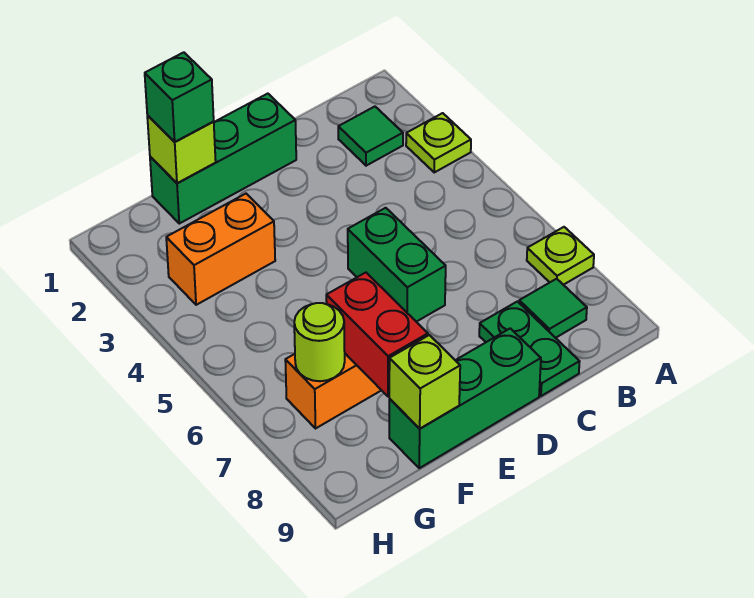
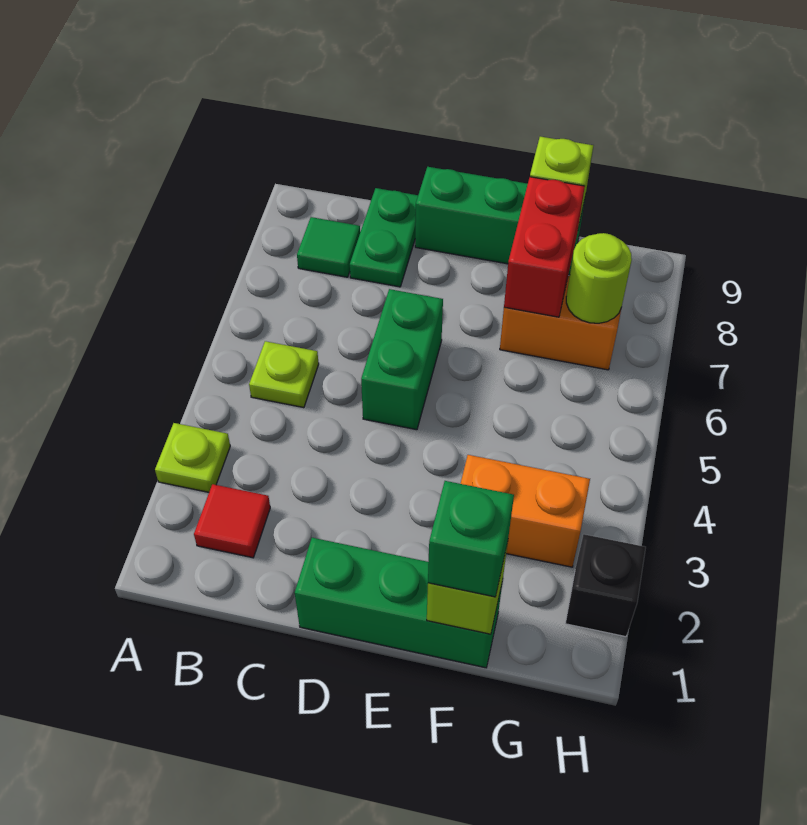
lime 1x1 plate [527,227,594,285] -> lime 1x1 plate moved to [249,341,319,408]
green 1x1 tile [338,107,403,166] -> red 1x1 tile [194,484,270,558]
none -> black 1x1 brick [565,534,646,637]

